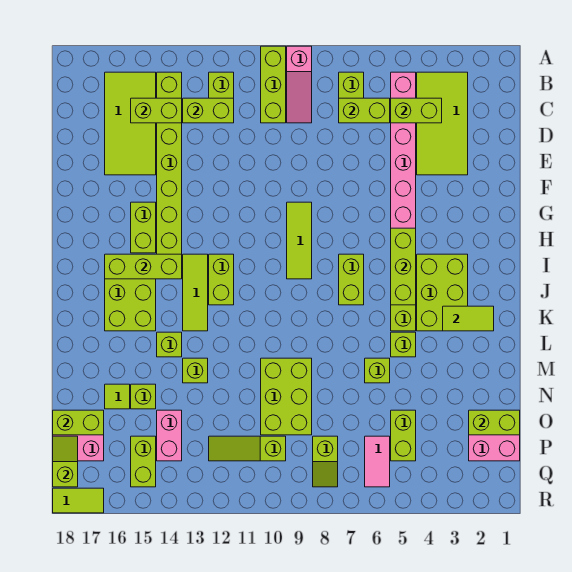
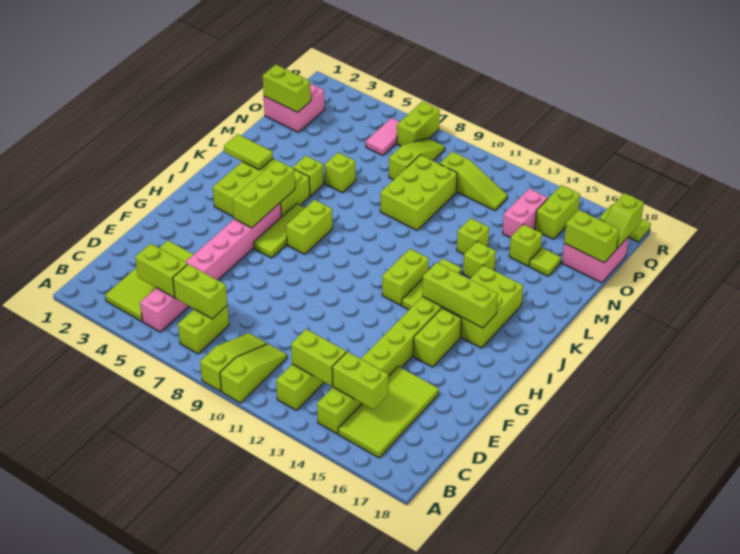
pink 1x3 slope [287,46,312,123] -> lime 1x3 slope [200,333,267,391]
lime 1x3 brick [261,46,286,123] -> lime 1x3 slope [220,344,287,403]
lime 1x3 tile [287,202,312,279] -> lime 1x3 tile moved to [254,204,304,258]
lime 1x2 brick [391,410,416,461] -> lime 1x2 brick moved to [397,101,440,146]
lime 1x2 slope [313,436,338,487] -> lime 1x3 slope [389,138,445,180]

